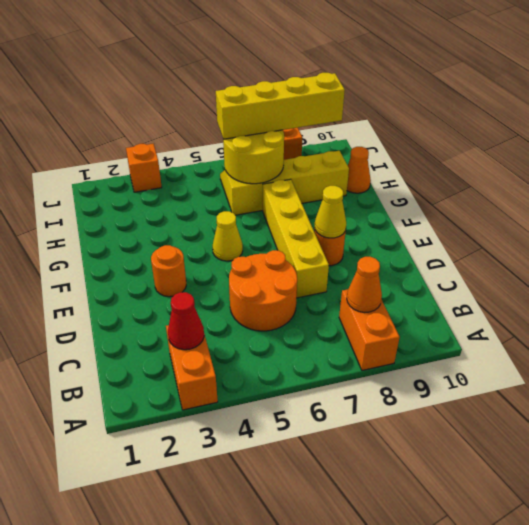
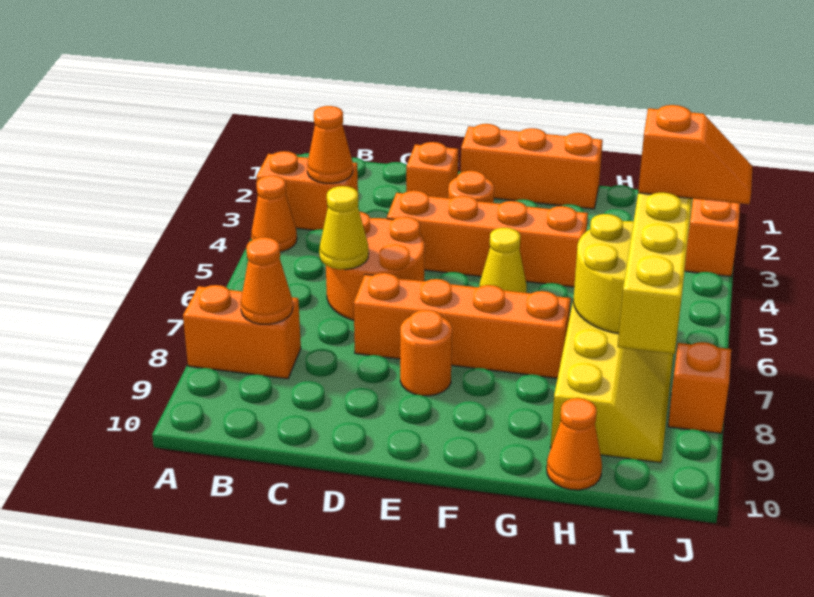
none -> orange 1x1 cone [251,176,297,252]
red 1x1 cone [168,292,204,350] -> orange 1x1 cone [307,106,353,183]
none -> orange 1x1 brick [406,142,458,198]
none -> orange 1x4 brick [387,191,588,287]
yellow 1x4 brick [263,179,329,298] -> orange 1x4 brick [354,273,571,378]
none -> orange 1x3 brick [460,124,603,209]
yellow 1x1 cone [315,186,346,238] -> yellow 1x1 cone moved to [319,186,369,270]
none -> orange 1x2 slope [638,105,753,204]

